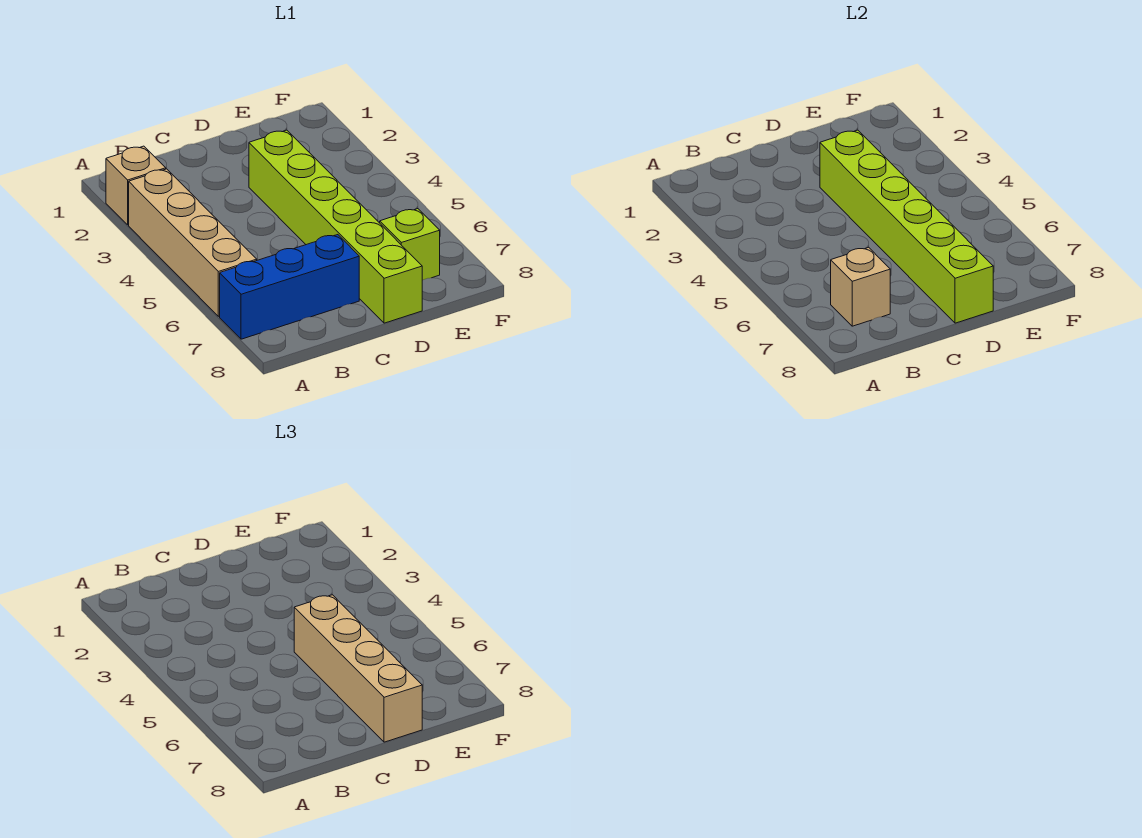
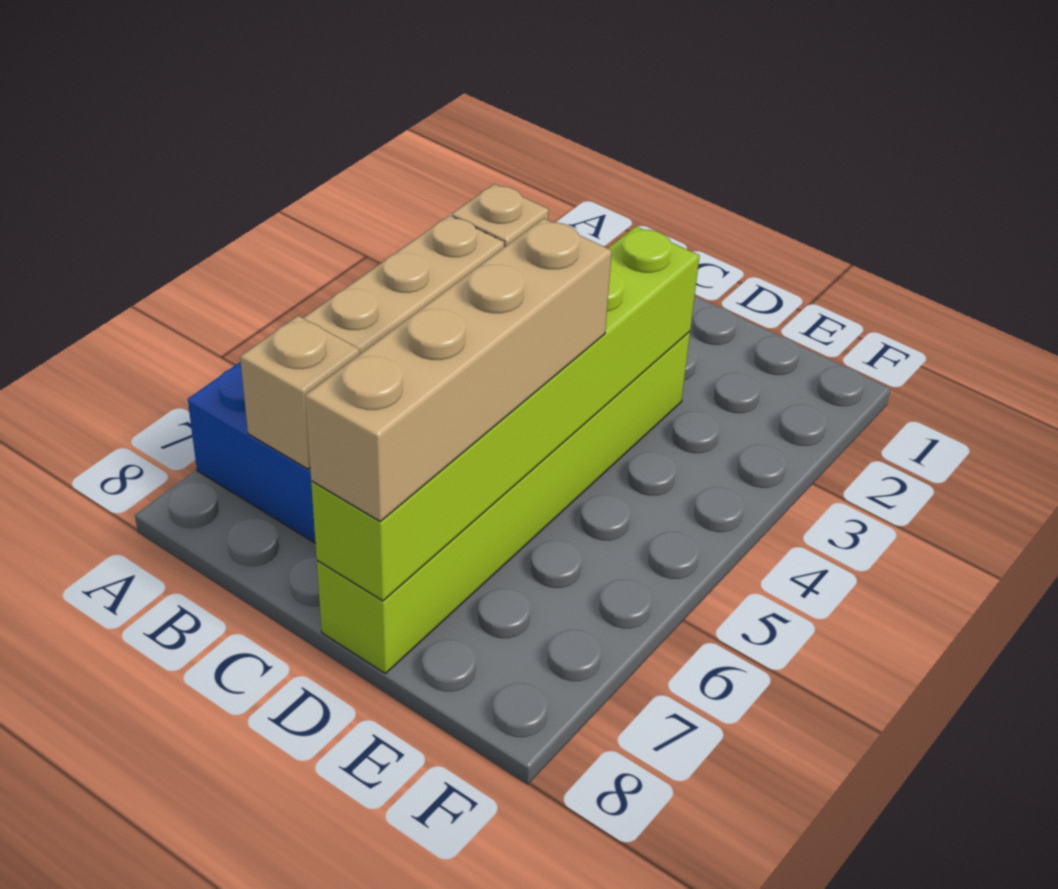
lime 1x1 brick [380,209,440,280] -> none

